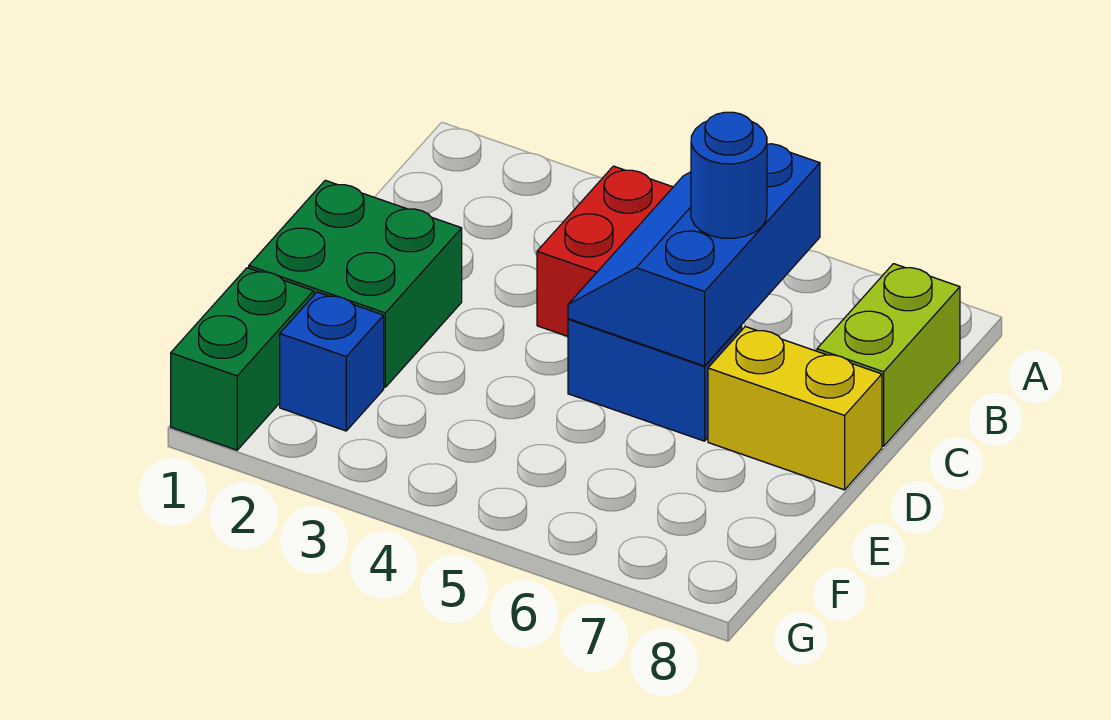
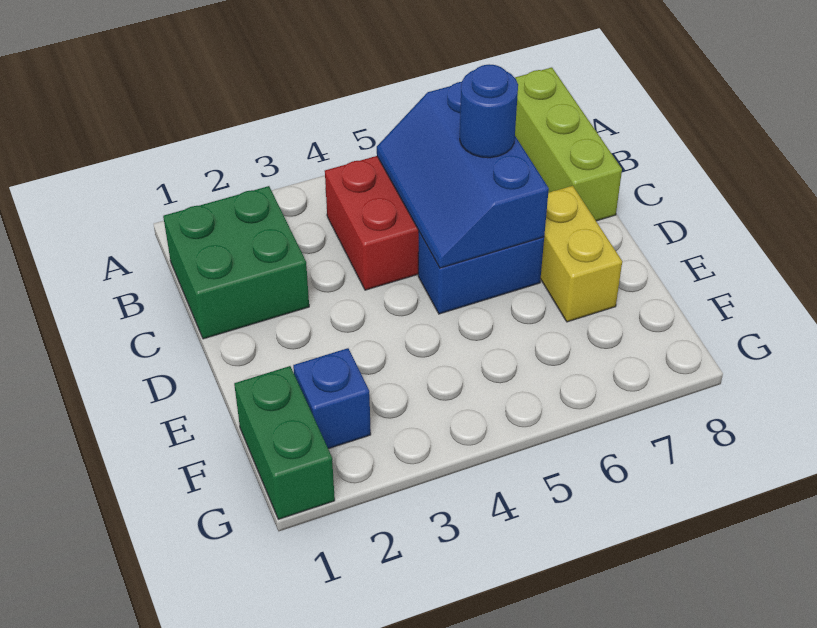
lime 1x2 brick [817,264,960,446] -> lime 1x3 brick [515,67,622,221]
green 2x2 brick [249,180,462,387] -> green 2x2 brick moved to [163,186,309,339]
yellow 1x2 brick [708,327,882,490] -> yellow 1x2 brick turned to [541,186,622,322]

